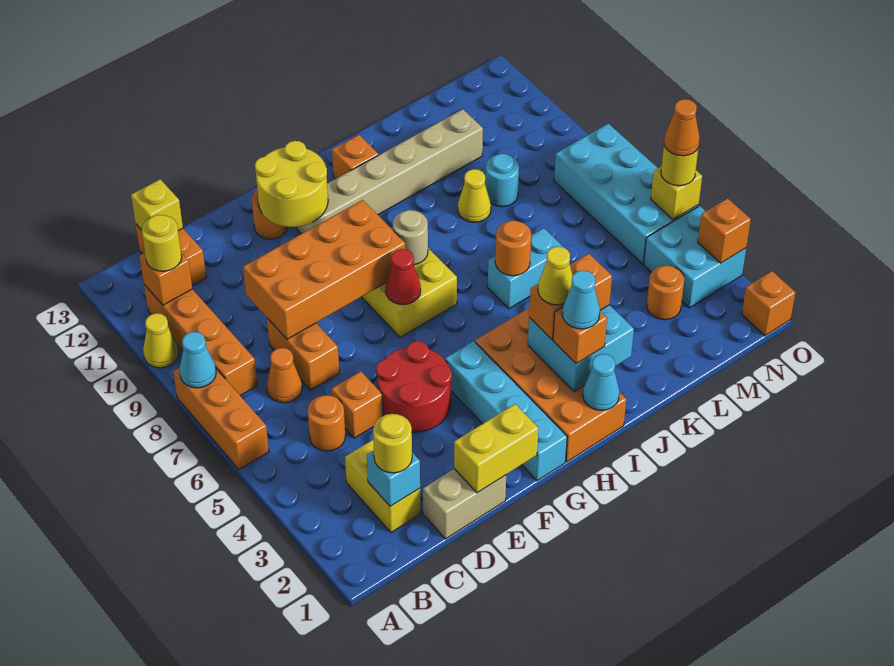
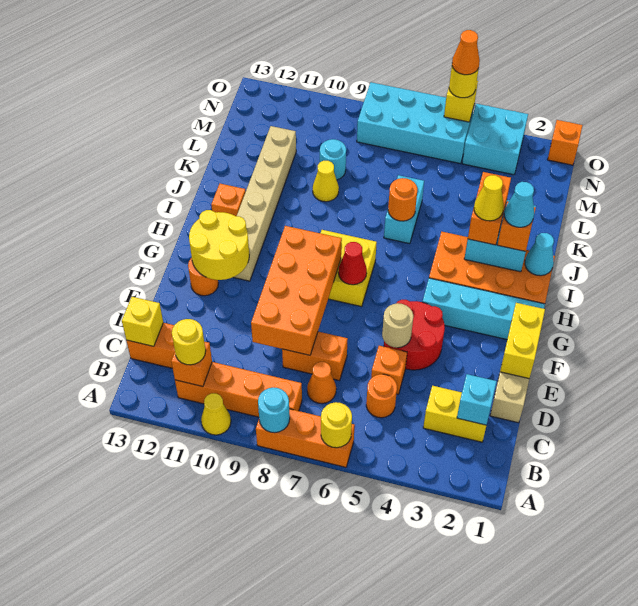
cyan 1x1 cone [179,332,216,388] -> cyan 1x1 round brick [258,388,290,433]
yellow 1x1 round brick [373,414,412,473] -> yellow 1x1 round brick moved to [321,402,352,448]
tan 1x1 round brick [393,210,428,265] -> tan 1x1 round brick moved to [382,303,413,348]
orange 1x1 round brick [647,266,684,320] -> none
orange 1x1 brick [698,198,751,263] -> none

